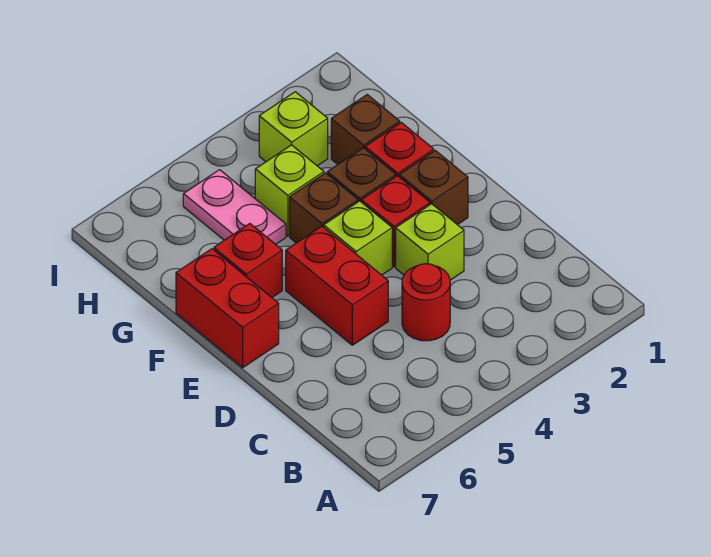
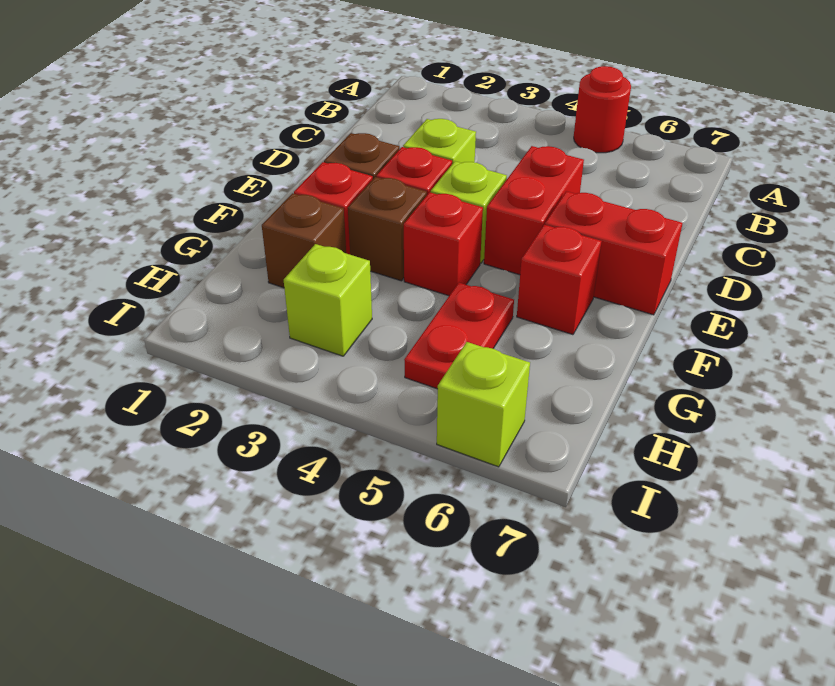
red 1x1 round brick [402,264,450,341] -> red 1x1 round brick moved to [574,66,631,153]
red 1x2 brick [176,249,279,368] -> red 1x2 brick turned to [545,191,682,315]
brown 1x1 brick [290,173,358,243] -> red 1x1 brick [404,192,483,296]
lime 1x1 brick [255,145,324,236] -> lime 1x1 brick moved to [437,342,530,467]
pink 1x2 plate [183,170,286,244] -> red 1x2 plate [404,283,514,389]

